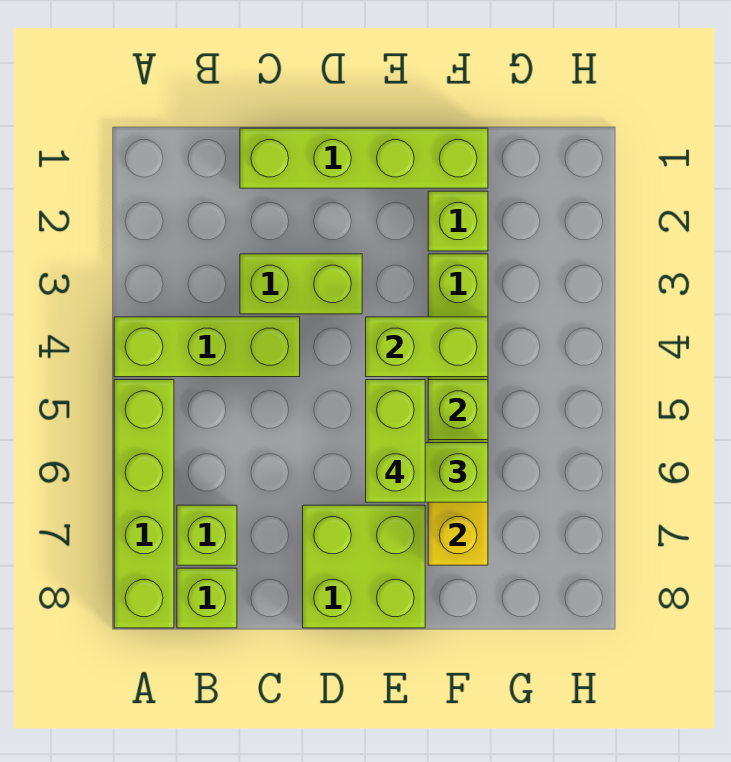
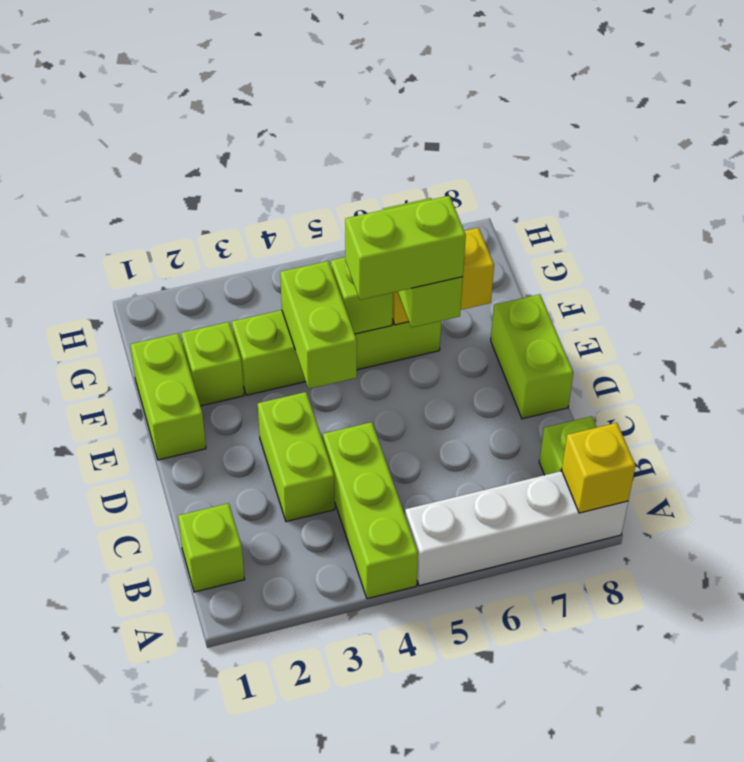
lime 1x4 brick [114,380,174,628] -> white 1x4 brick [405,471,628,586]
none -> yellow 1x1 brick [562,423,636,513]
lime 1x1 brick [177,505,237,565] -> lime 1x1 brick moved to [178,503,245,592]
lime 1x4 brick [240,128,488,188] -> lime 1x2 brick [130,333,206,460]
lime 2x2 brick [303,505,425,628] -> lime 1x2 brick [491,294,573,419]

